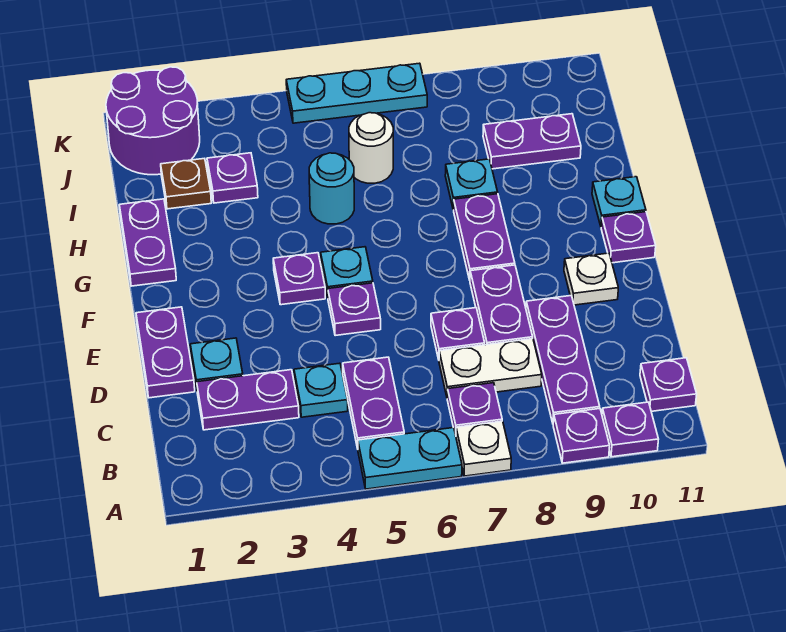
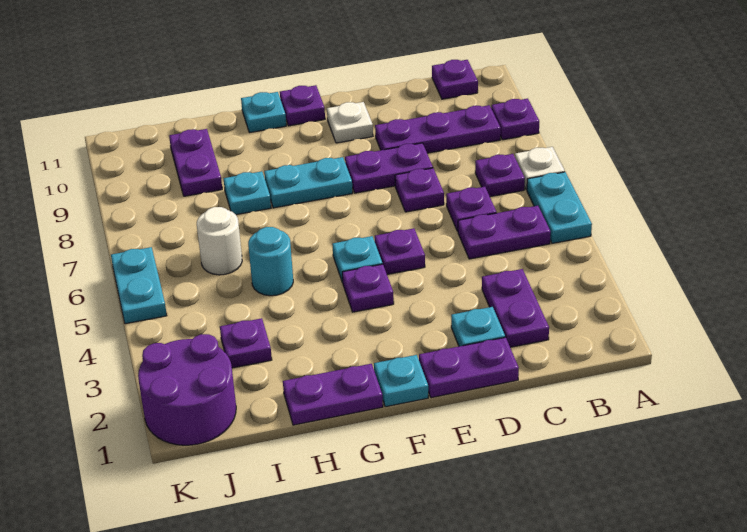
purple 1x1 plate [602,402,659,457] -> purple 1x1 plate moved to [446,187,497,231]
cyan 1x1 plate [294,363,348,417] -> cyan 1x1 plate moved to [374,355,428,407]
white 1x2 plate [439,339,542,397] -> none
purple 1x2 plate [454,194,515,280] -> cyan 1x2 plate [264,157,353,208]
brown 1x1 plate [161,158,211,209] -> none
cyan 1x3 plate [286,63,427,123] -> cyan 1x2 plate [111,247,167,324]

